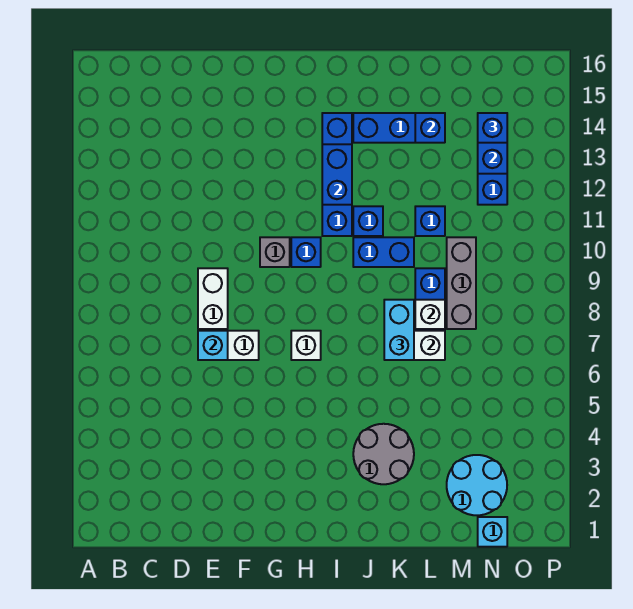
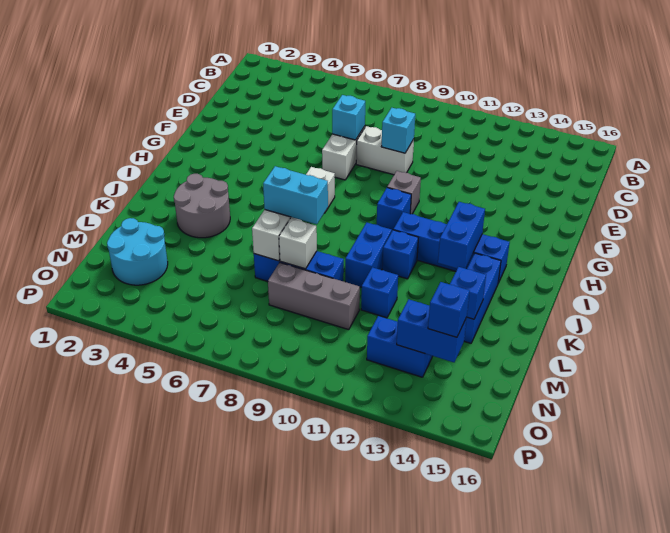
blue 1x2 brick [322,144,352,205] -> blue 1x2 brick turned to [438,202,485,269]
cyan 1x1 brick [478,517,507,547] -> cyan 1x1 brick moved to [381,108,415,153]

